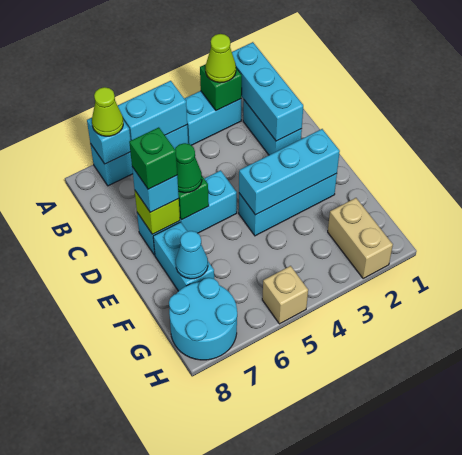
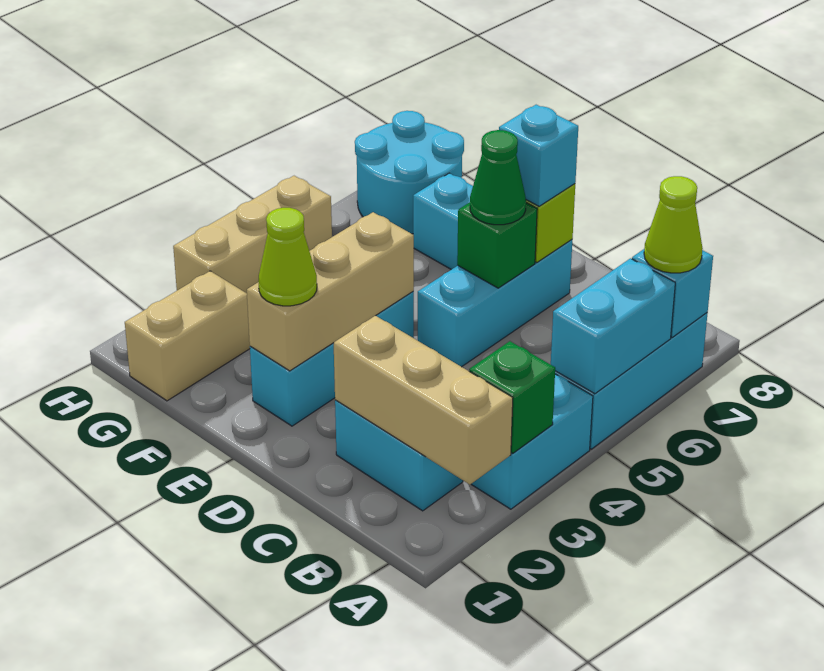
cyan 1x3 brick [232,42,303,141] -> tan 1x3 brick [334,316,513,485]
lime 1x1 cone [206,34,236,83] -> lime 1x1 cone moved to [258,208,317,306]
green 1x1 brick [129,127,177,189] -> none
cyan 1x3 brick [239,129,340,215] -> tan 1x3 brick [247,212,414,371]
cyan 1x1 cone [176,231,208,279] -> none
tan 1x2 brick [328,198,393,279] -> tan 1x2 brick turned to [125,271,250,401]
tan 1x1 brick [262,266,308,324] -> tan 1x3 brick [173,176,332,293]

